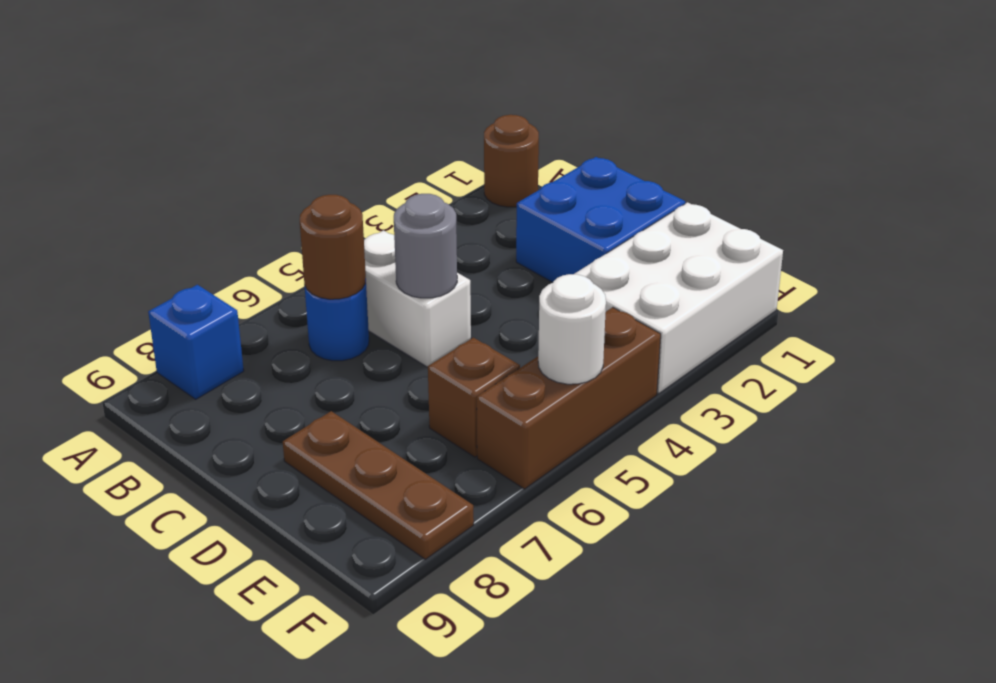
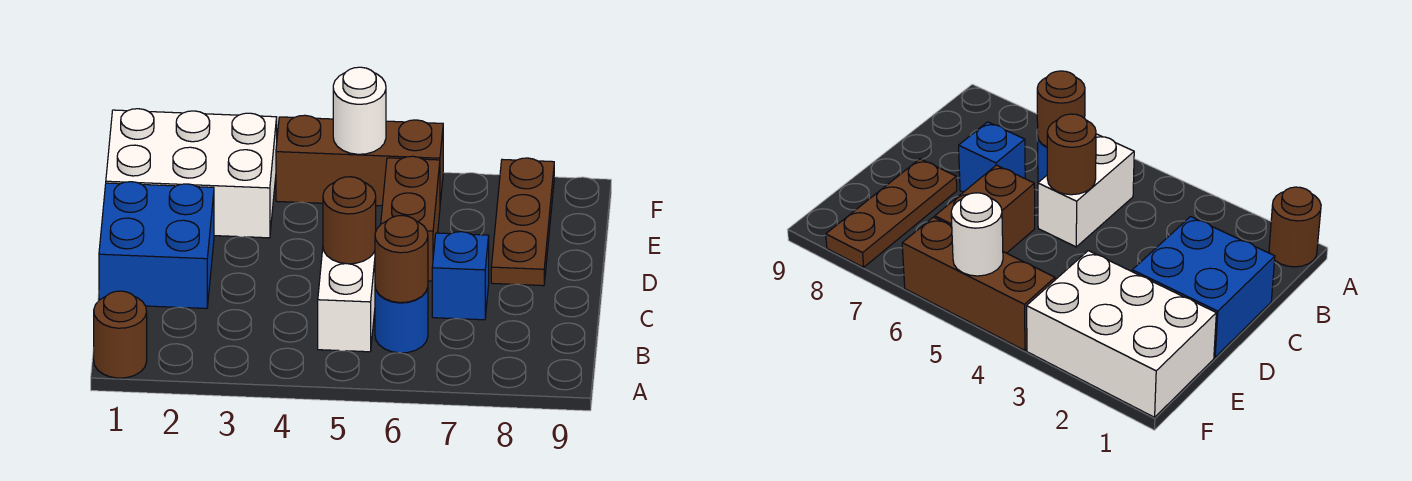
blue 1x1 brick [148,285,244,399] -> blue 1x1 brick moved to [432,232,489,320]
grey 1x1 round brick [394,194,457,298] -> brown 1x1 round brick [323,177,376,264]
brown 1x1 brick [428,338,520,457] -> brown 1x2 brick [381,156,440,281]

